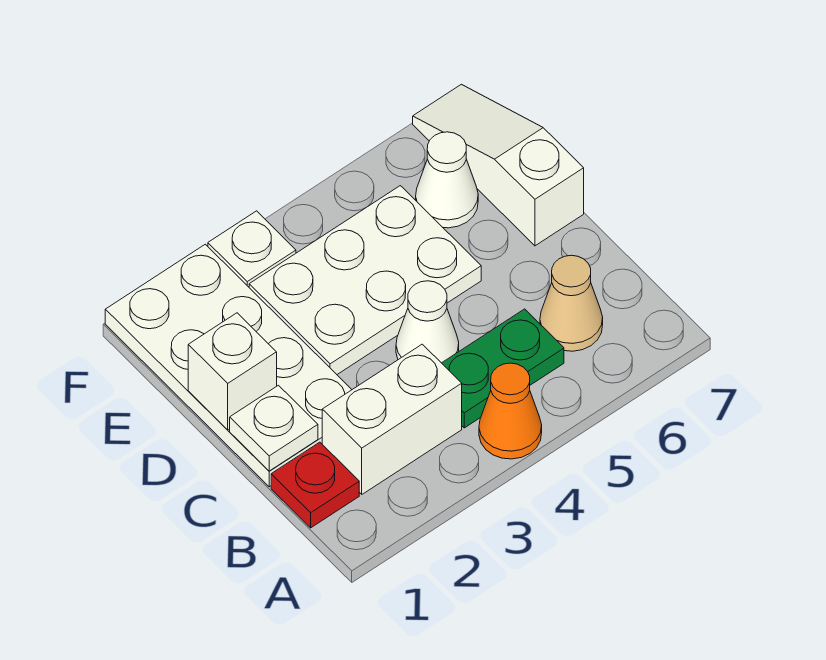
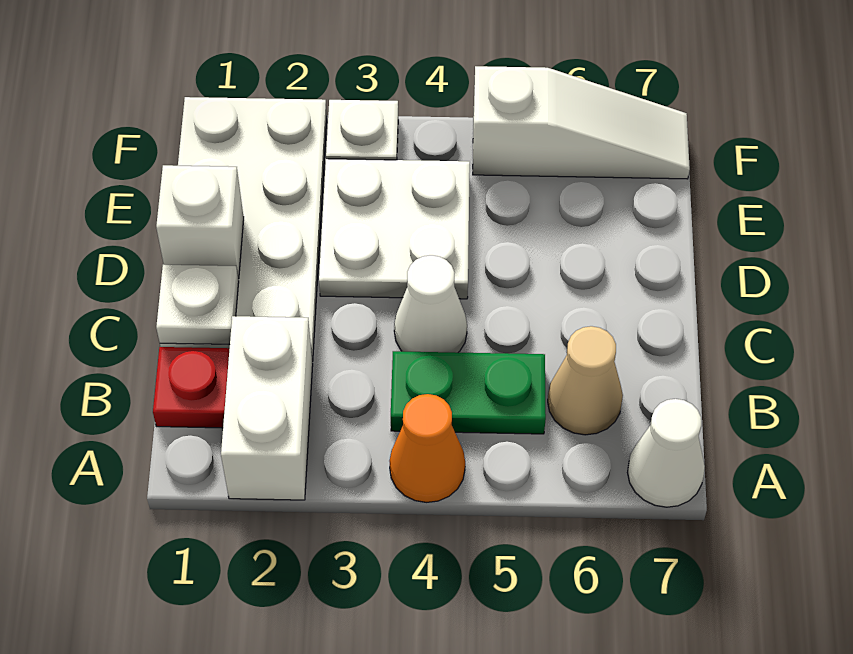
white 1x2 brick [322,344,462,494] -> white 1x2 brick turned to [221,316,313,500]
white 2x3 plate [249,186,481,374] -> white 2x2 plate [319,159,470,299]
white 1x3 slope [413,84,584,246] -> white 1x3 slope turned to [473,66,690,179]
white 1x1 cone [416,132,478,228] -> white 1x1 cone moved to [628,399,705,507]

